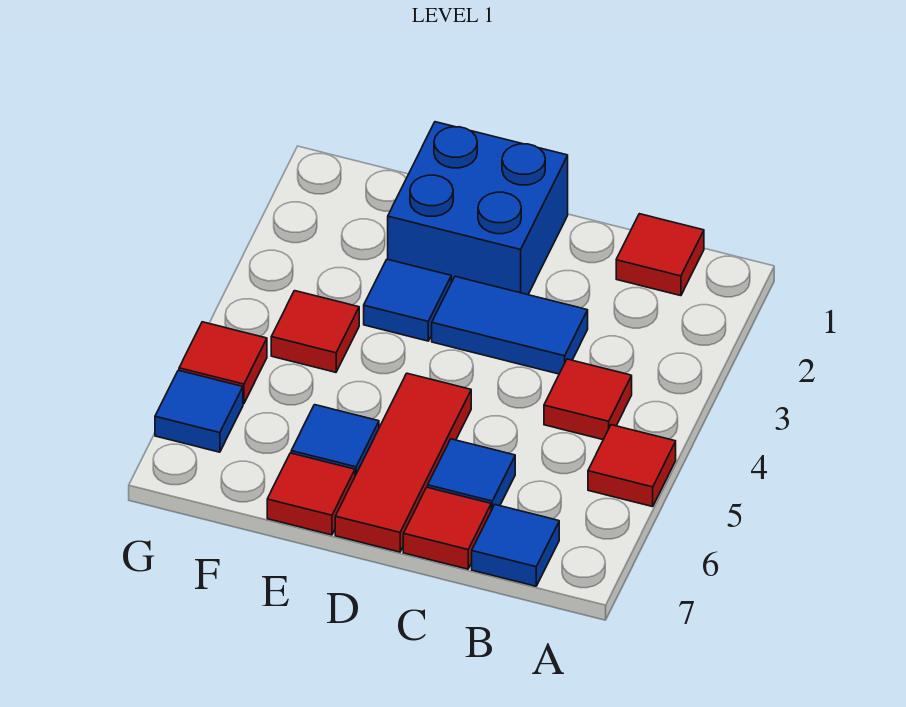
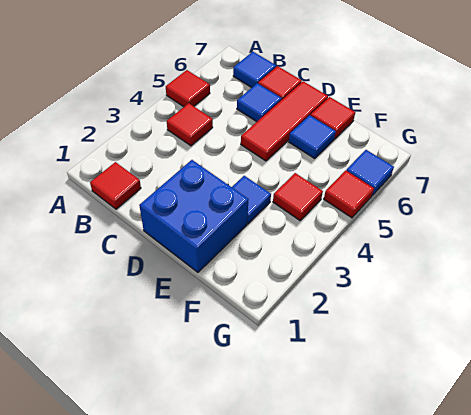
blue 1x2 tile [432,276,588,374] -> none

